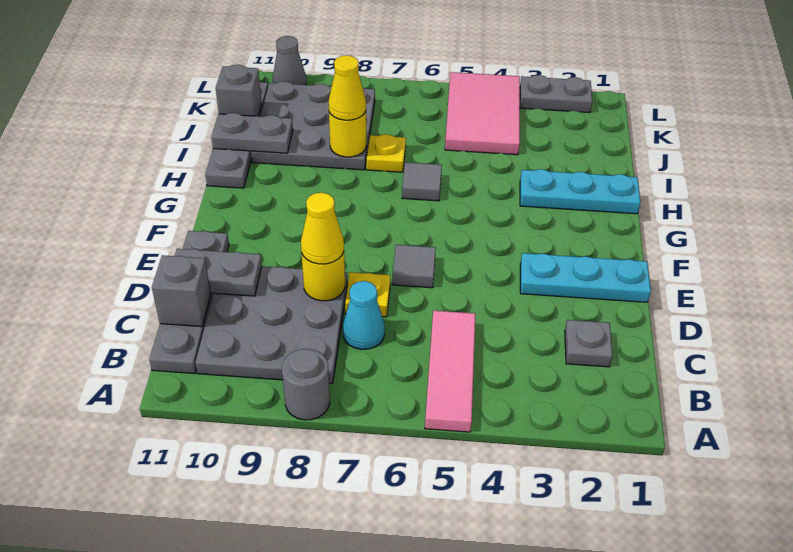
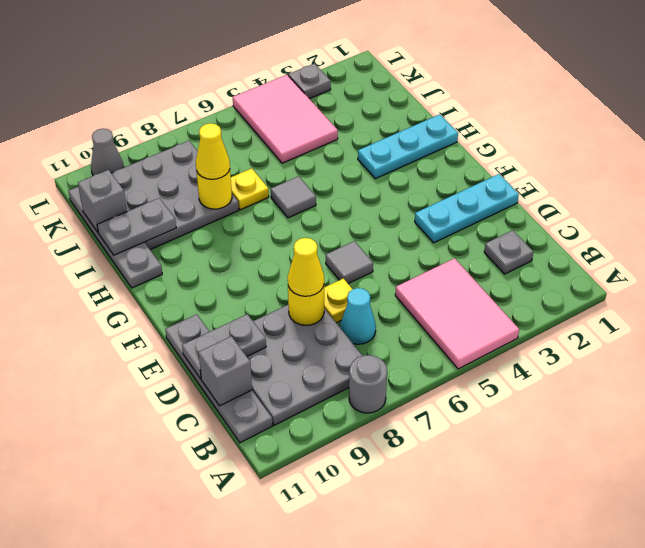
pink 1x3 tile [425,311,475,432] -> pink 2x3 tile [395,258,519,369]
grey 1x2 plate [520,75,592,113] -> grey 1x1 plate [289,64,331,99]

